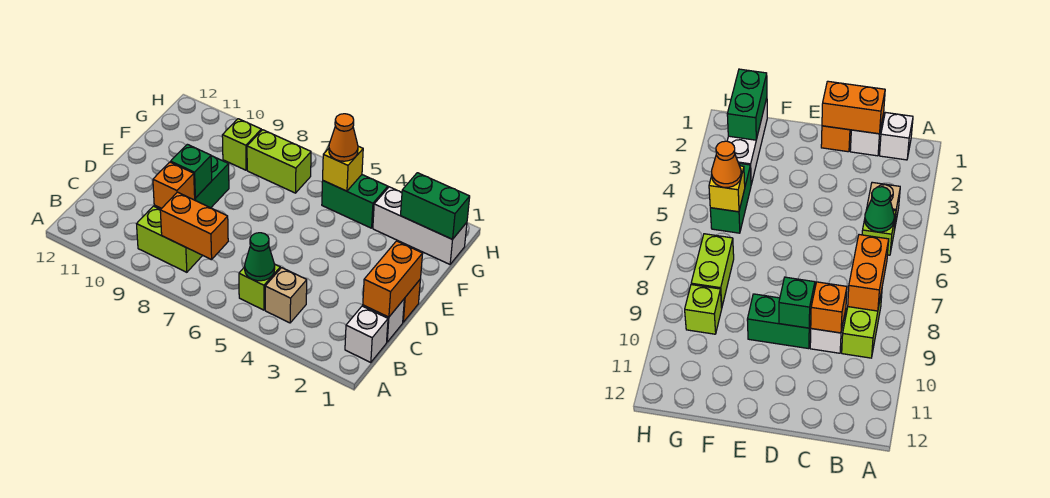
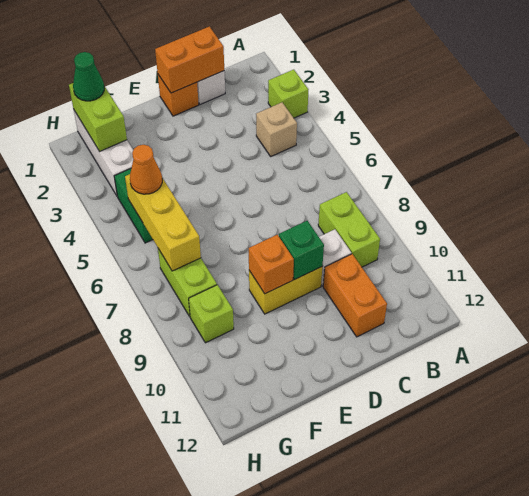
white 1x1 brick [345,306,388,363] -> none
lime 1x1 brick [239,264,280,310] -> lime 1x1 brick moved to [268,69,308,118]
green 1x1 cone [245,233,275,281] -> green 1x1 cone moved to [73,52,104,101]
orange 1x2 brick [160,192,228,260] -> orange 1x2 brick moved to [323,254,387,337]
orange 1x1 brick [153,162,195,208] -> orange 1x1 brick moved to [249,235,294,294]
green 1x2 brick [195,156,229,208] -> yellow 1x2 brick [249,267,322,314]
green 1x2 brick [401,173,470,239] -> lime 1x2 brick [69,83,127,151]
yellow 1x1 brick [323,146,363,191] -> yellow 1x3 brick [125,174,201,271]

